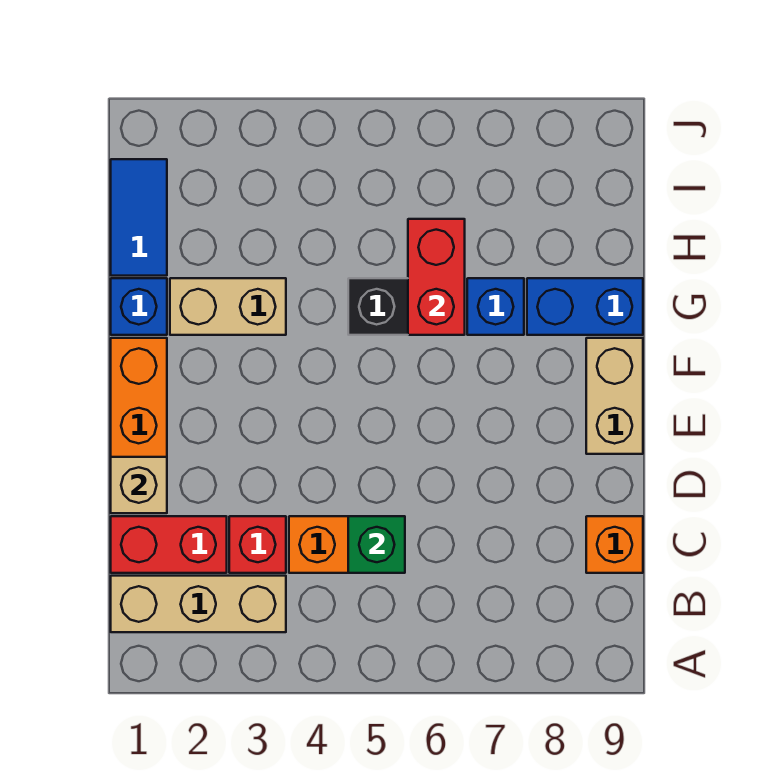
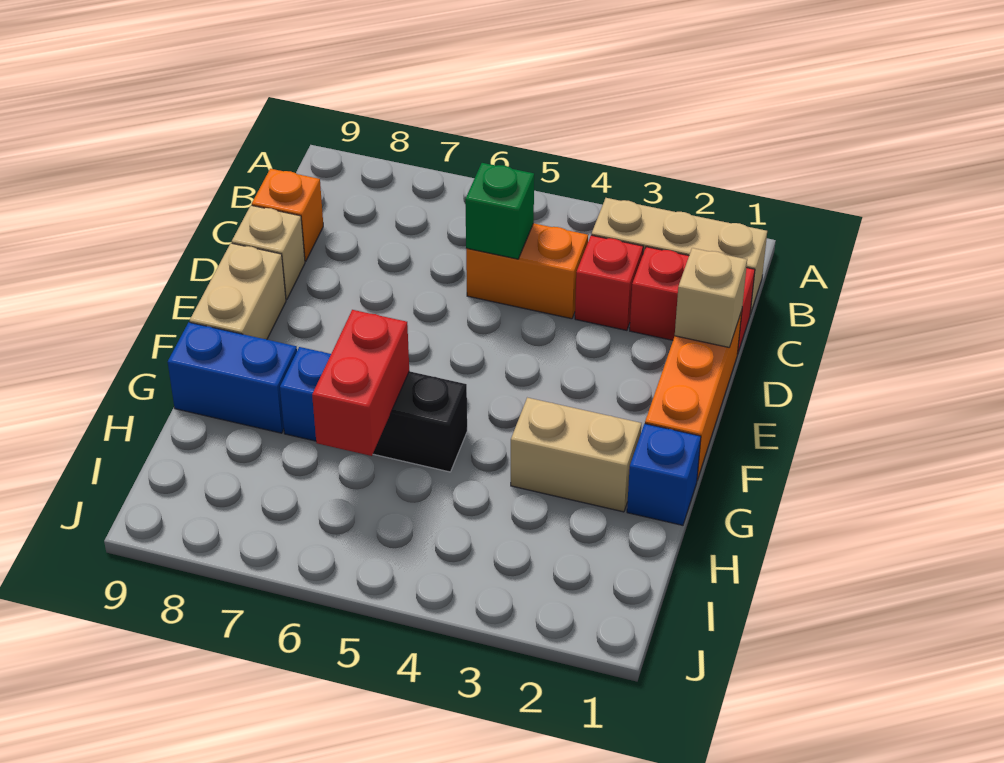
none -> tan 1x1 brick [232,205,305,299]
blue 1x2 tile [111,159,167,276] -> none

